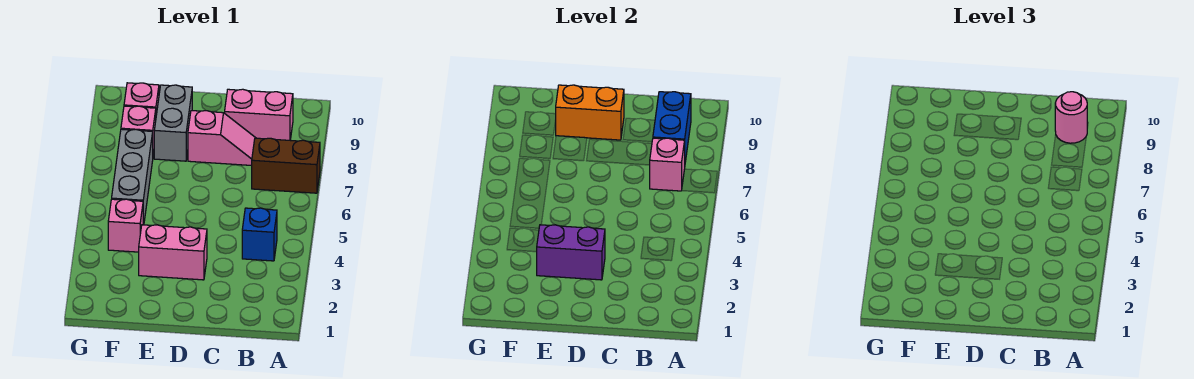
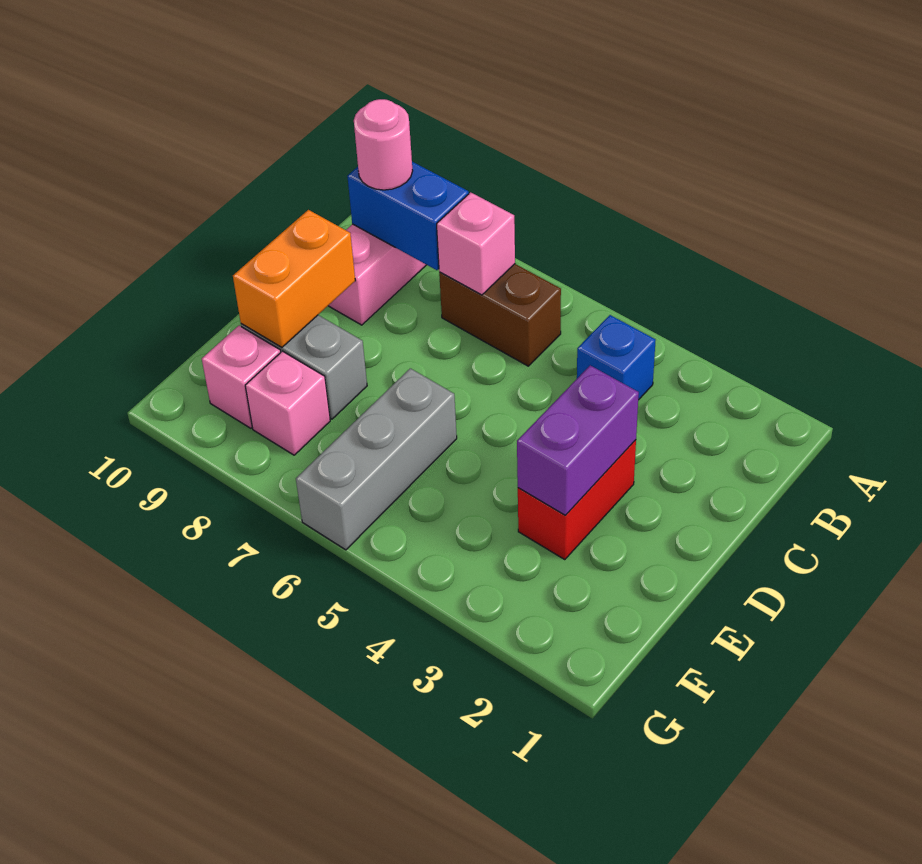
brown 1x2 brick [252,138,320,193] -> brown 1x2 brick turned to [439,264,561,366]
pink 1x2 slope [188,111,255,166] -> none
pink 1x2 brick [139,225,207,280] -> red 1x2 brick [518,440,636,560]
pink 1x1 brick [108,199,143,252] -> none
grey 1x3 brick [112,129,153,225] -> grey 1x3 brick turned to [296,368,457,550]

